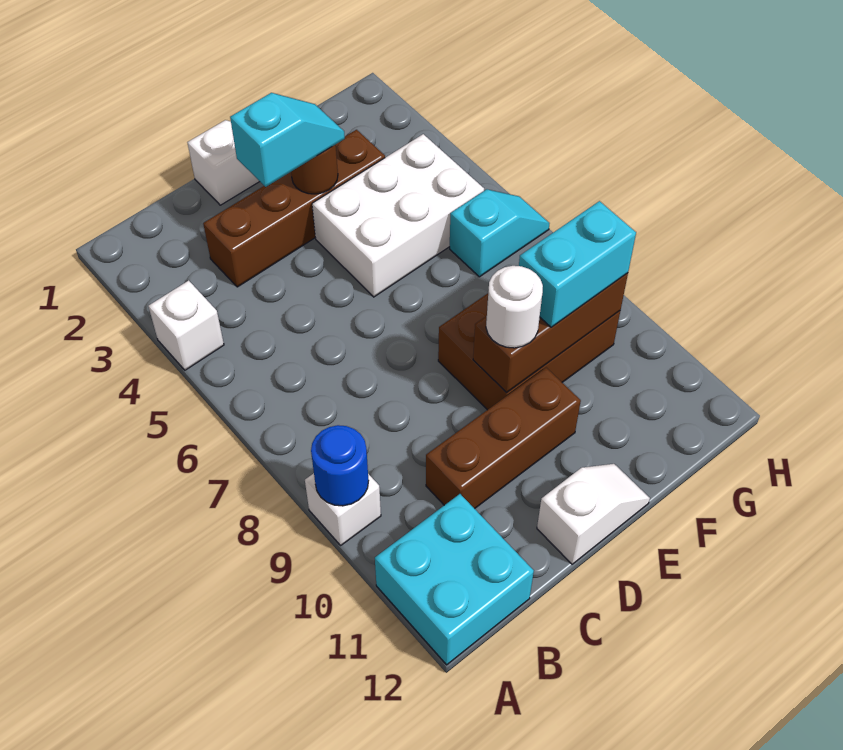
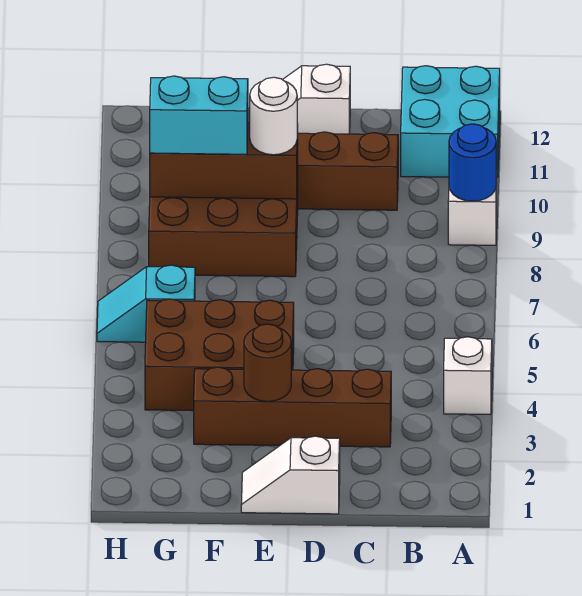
cyan 1x2 slope [230,93,345,187] -> none
white 2x3 brick [312,134,484,297] -> brown 2x3 brick [145,299,294,411]

